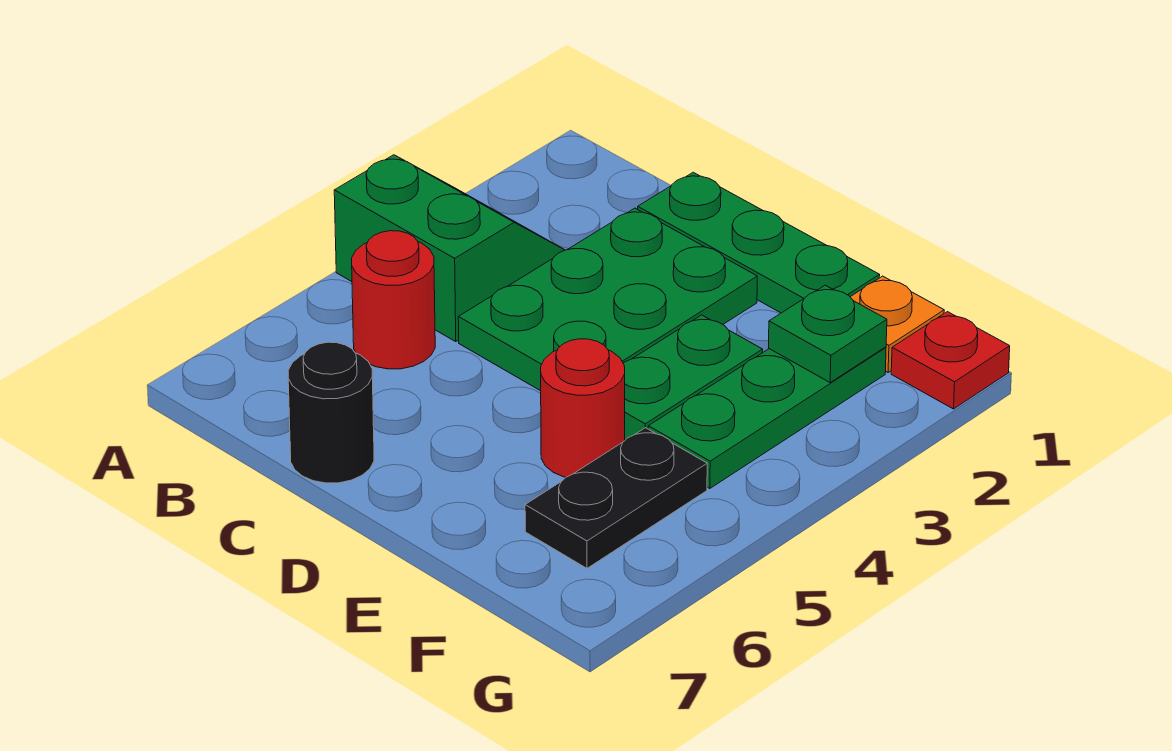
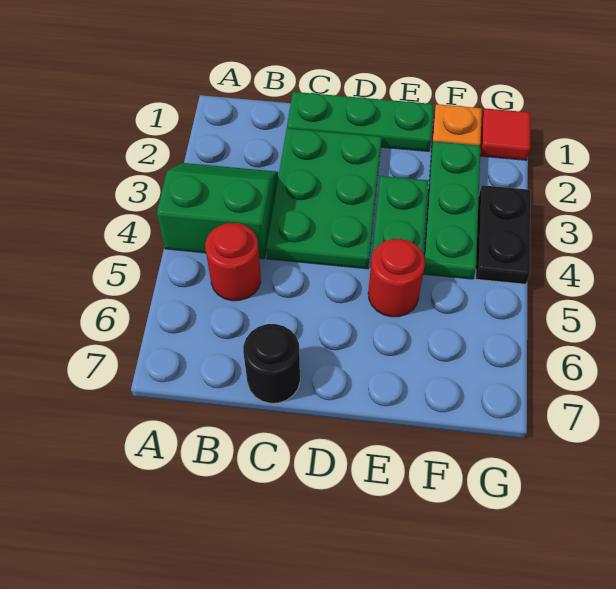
green 1x1 plate [769,285,887,382] -> none
black 1x2 plate [525,428,707,568] -> black 1x2 plate moved to [476,185,530,284]
red 1x1 plate [891,312,1010,409] -> red 1x1 tile [480,108,530,160]

